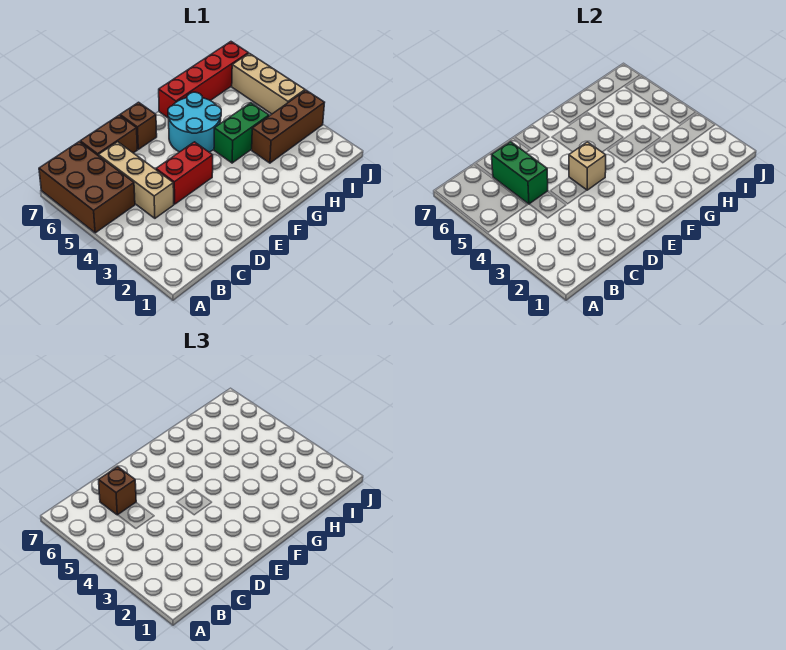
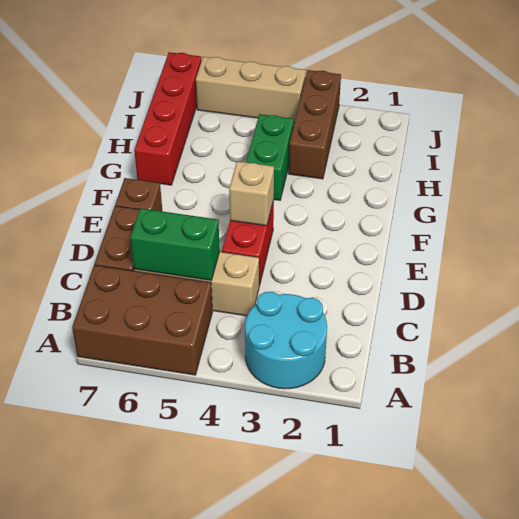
brown 1x1 brick [99,467,136,515] -> none
cyan 2x2 round brick [168,92,221,152] -> cyan 2x2 round brick moved to [245,292,327,389]

